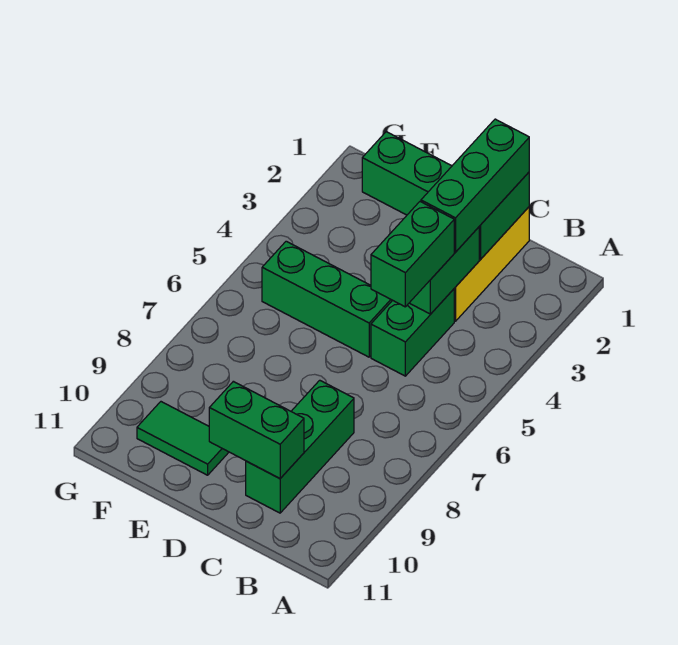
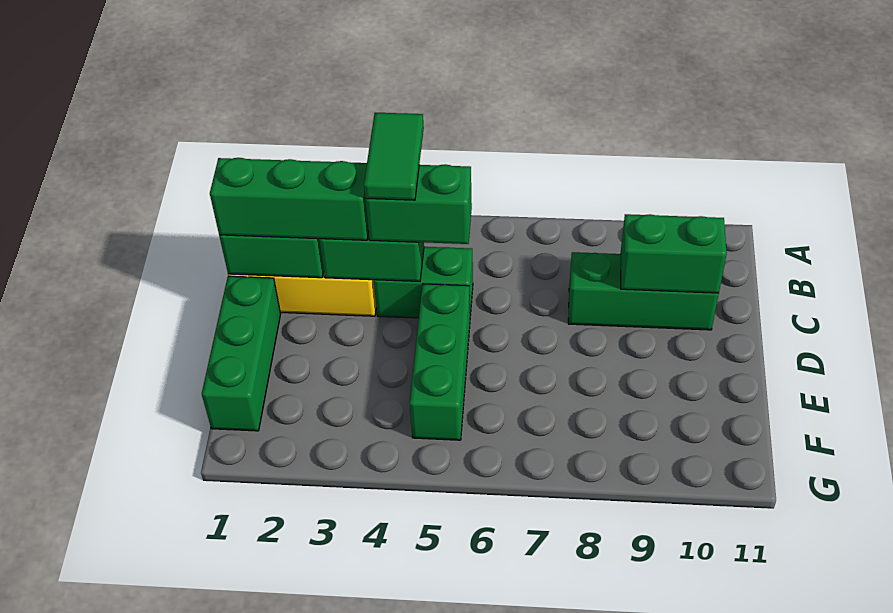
green 1x2 brick [209,381,304,478] -> green 1x2 brick turned to [621,214,727,293]
green 1x2 tile [137,402,229,475] -> green 1x2 tile moved to [364,113,424,200]

